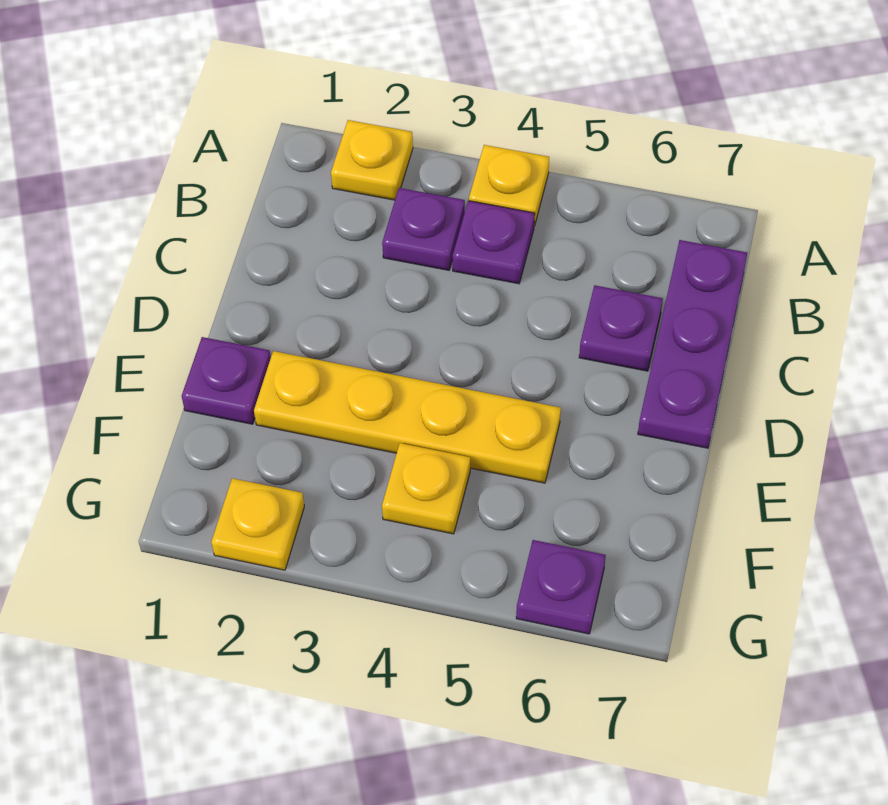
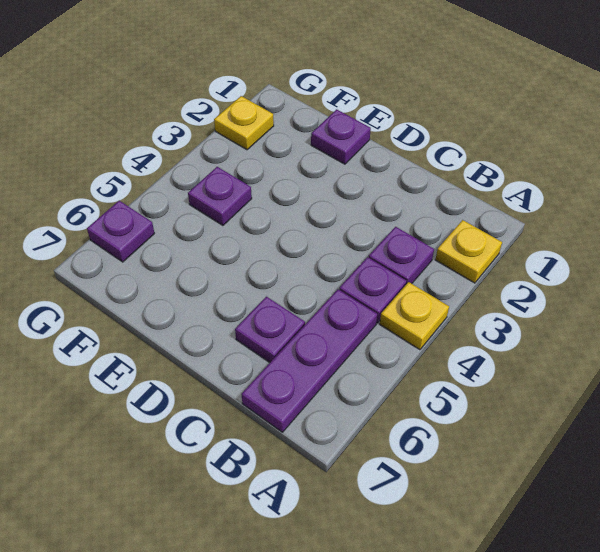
purple 1x3 plate [638,240,747,448] -> purple 1x3 plate turned to [241,289,377,432]
yellow 1x4 plate [254,351,561,483] -> none
yellow 1x1 plate [382,443,470,534] -> purple 1x1 plate [188,167,252,225]

